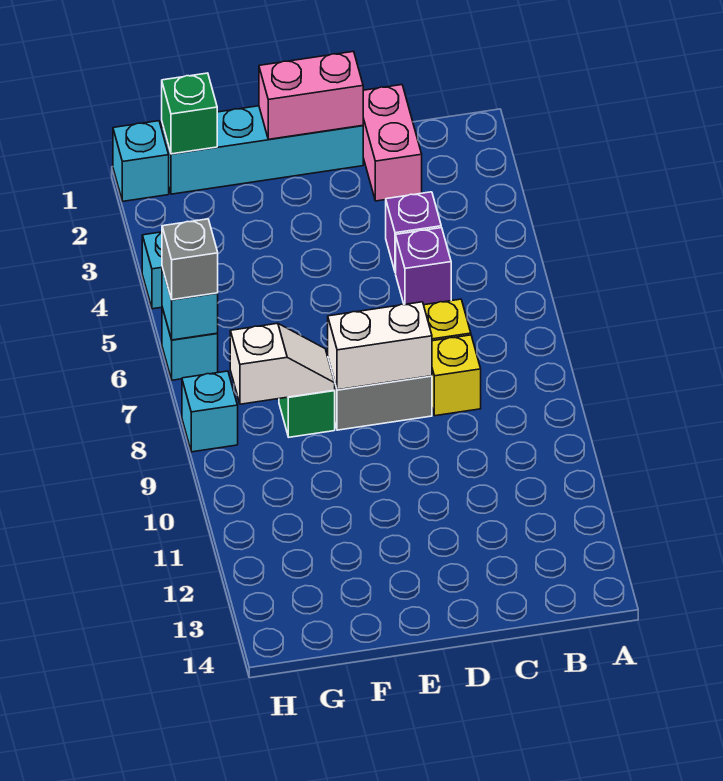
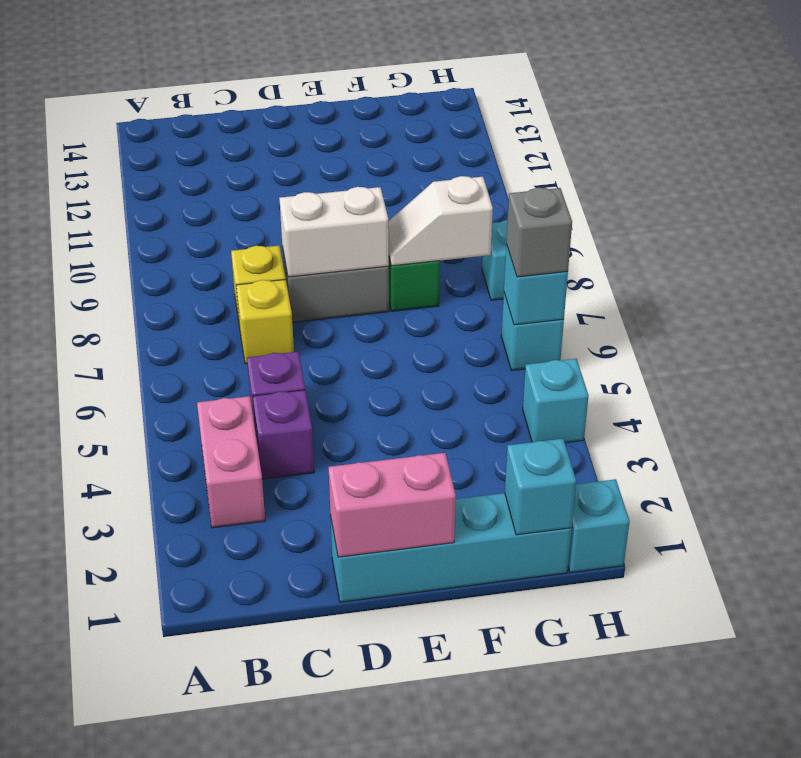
pink 1x2 brick [363,85,422,201] -> pink 1x2 brick moved to [197,396,265,528]
green 1x1 brick [162,73,217,154] -> cyan 1x1 brick [505,439,576,535]

